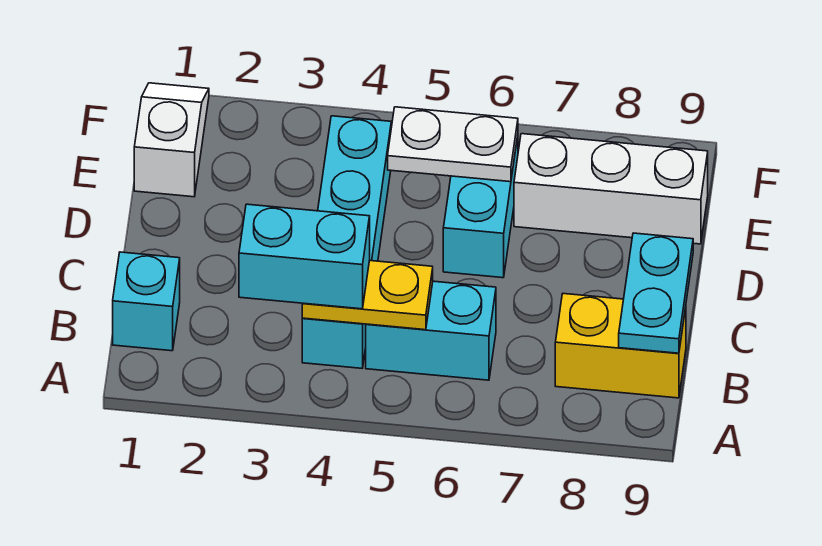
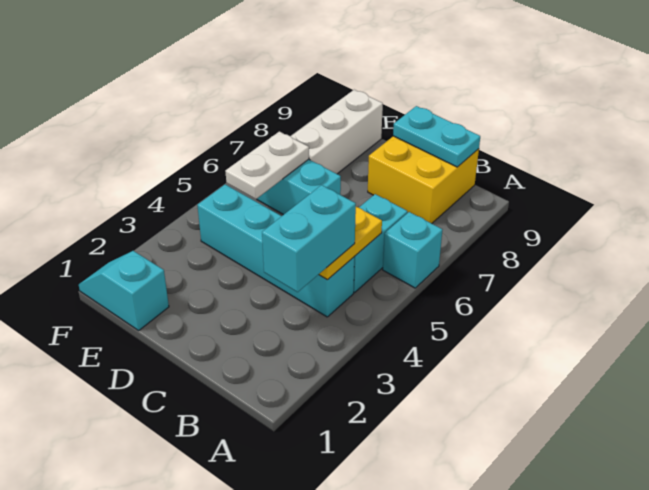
cyan 1x1 brick [113,252,180,351] -> cyan 1x1 brick moved to [383,212,442,288]
yellow 1x2 brick [555,294,686,398] -> yellow 2x2 brick [368,136,479,223]
white 1x2 slope [134,83,209,197] -> cyan 1x2 slope [79,251,169,331]

